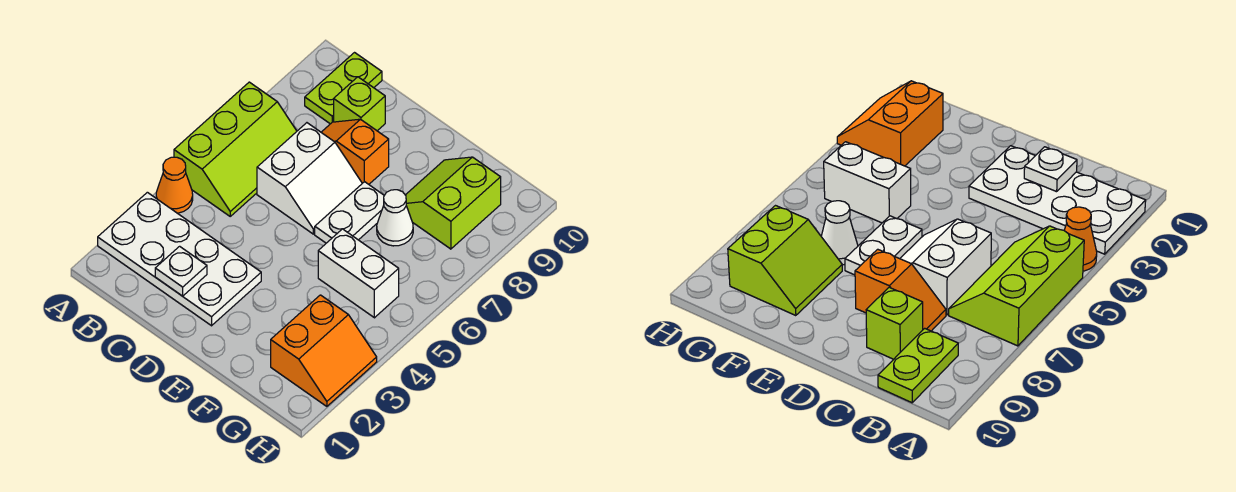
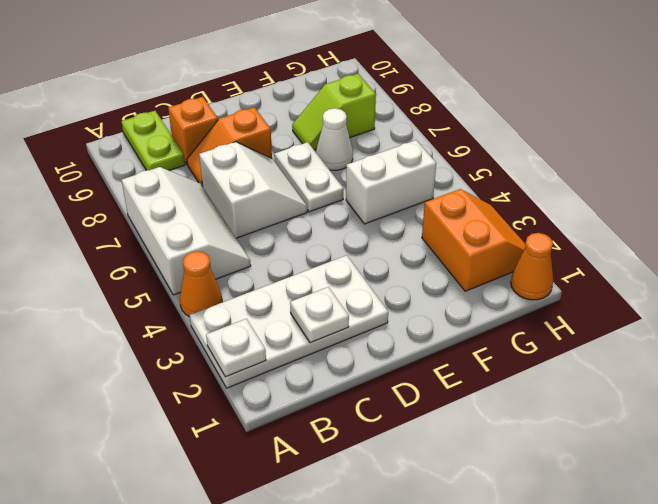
none -> white 1x1 plate [206,319,266,377]
lime 2x3 slope [174,82,297,216] -> white 2x3 slope [122,167,251,295]
lime 1x1 brick [334,77,385,131] -> orange 1x1 brick [168,97,218,164]
lime 2x2 slope [406,157,501,249] -> lime 1x2 slope [292,74,376,150]
none -> orange 1x1 cone [511,233,553,300]

